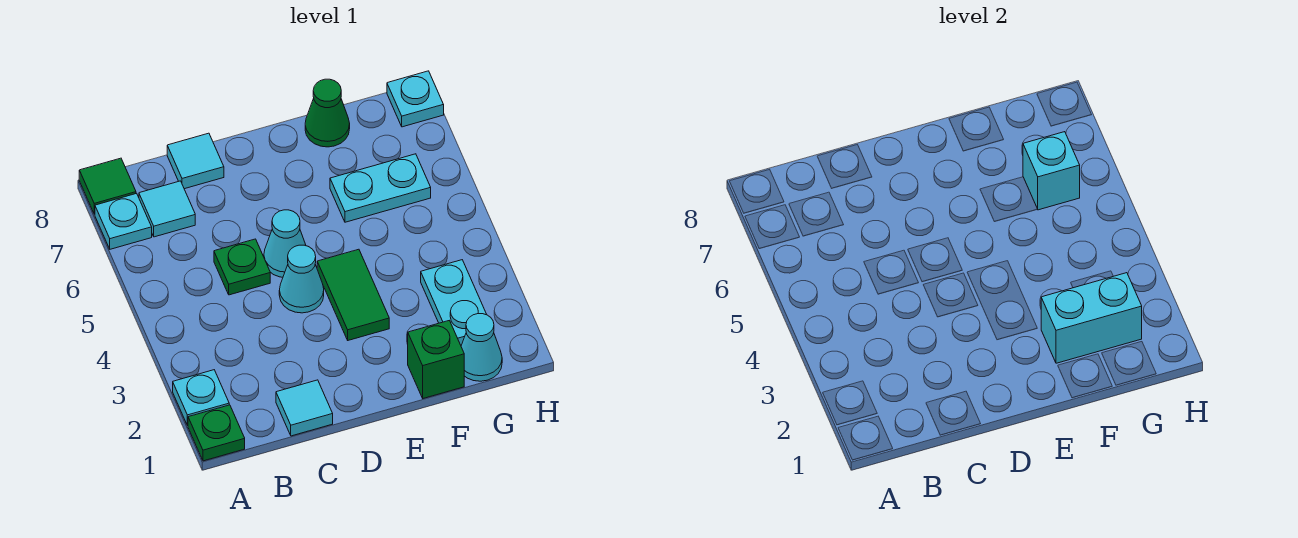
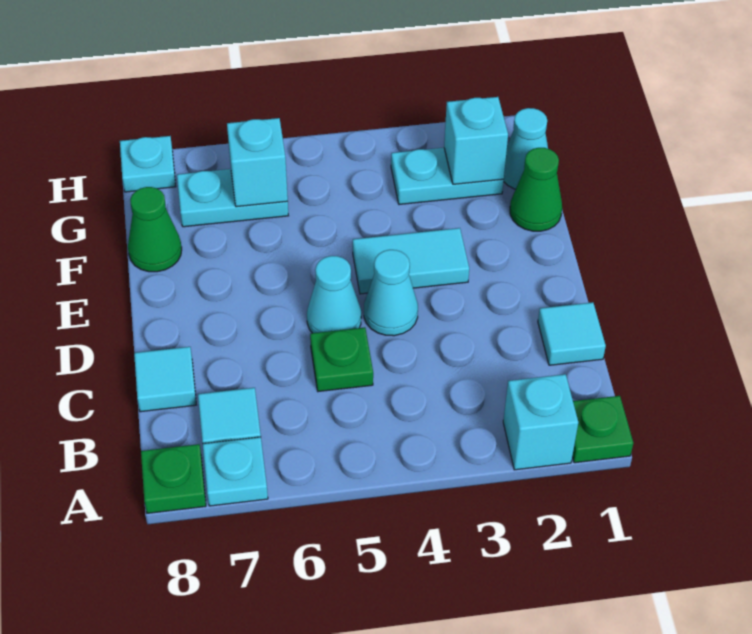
cyan 1x1 plate [173,370,229,426] -> cyan 1x1 brick [503,374,578,470]
green 1x1 tile [79,158,136,214] -> green 1x1 plate [141,444,206,513]
green 1x2 tile [317,249,389,340] -> cyan 1x2 tile [353,228,469,294]
green 1x1 brick [408,321,464,398] -> green 1x1 cone [510,148,562,231]
cyan 1x2 brick [1041,273,1142,363] -> cyan 1x1 brick [444,97,508,184]
cyan 1x2 plate [330,154,431,222] -> cyan 1x2 plate turned to [177,169,288,227]

